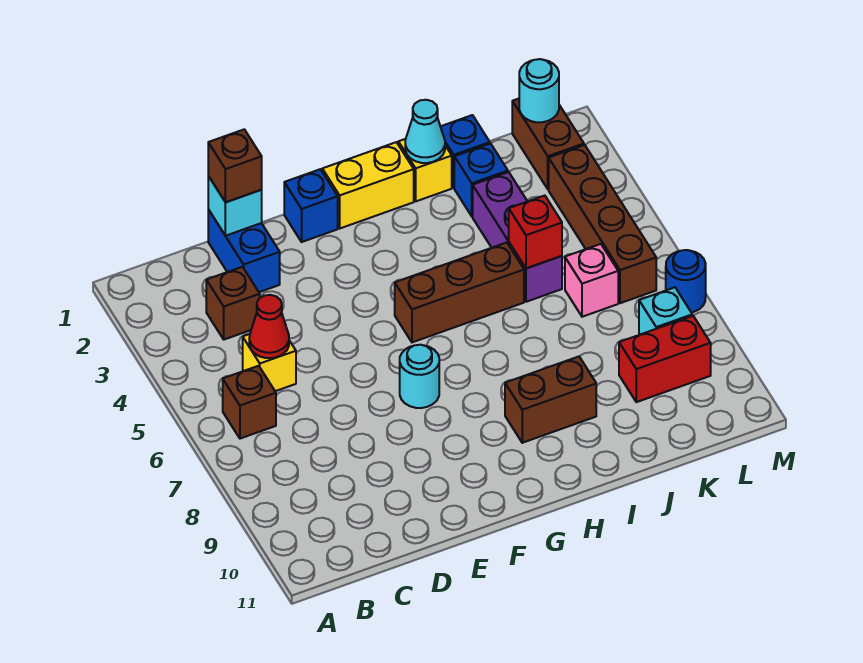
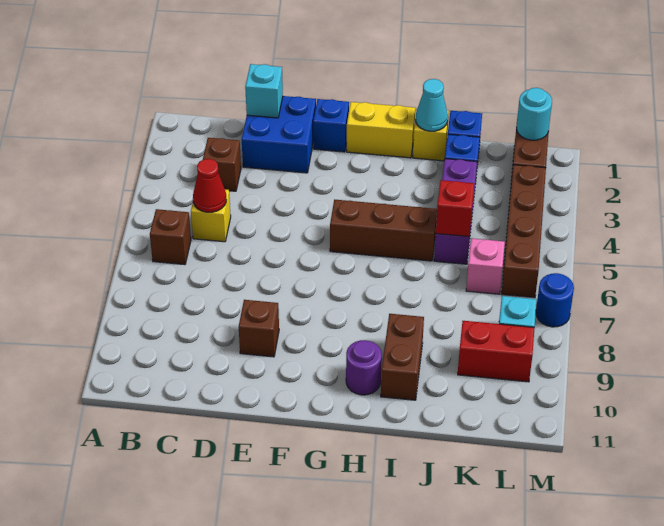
blue 1x2 brick [208,210,280,292] -> blue 2x2 brick [242,96,316,173]
brown 1x1 brick [208,129,262,202] -> brown 1x1 brick moved to [239,300,279,357]
cyan 1x1 round brick [400,345,439,408] -> none
brown 1x2 brick [505,357,596,443] -> brown 1x2 brick turned to [381,314,424,400]
none -> purple 1x1 round brick [346,340,382,395]

